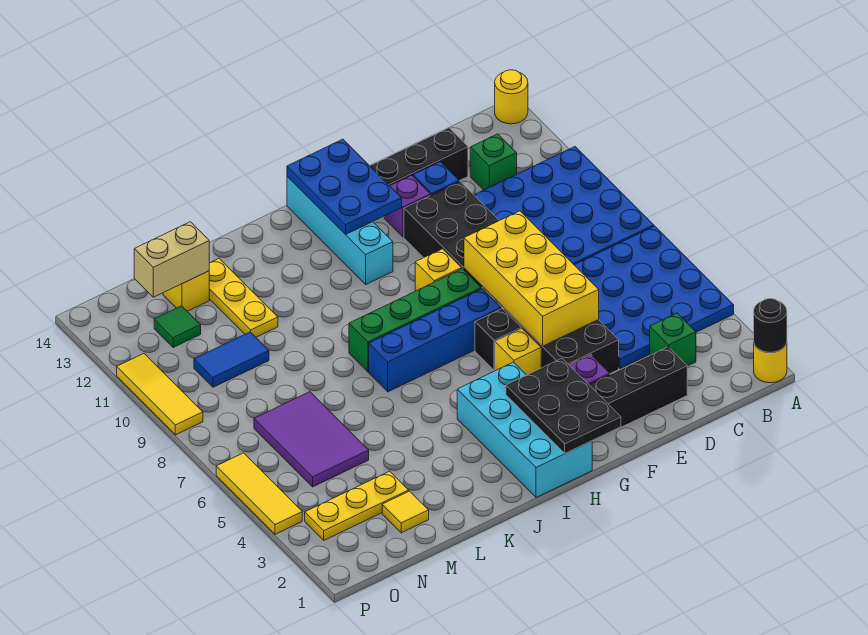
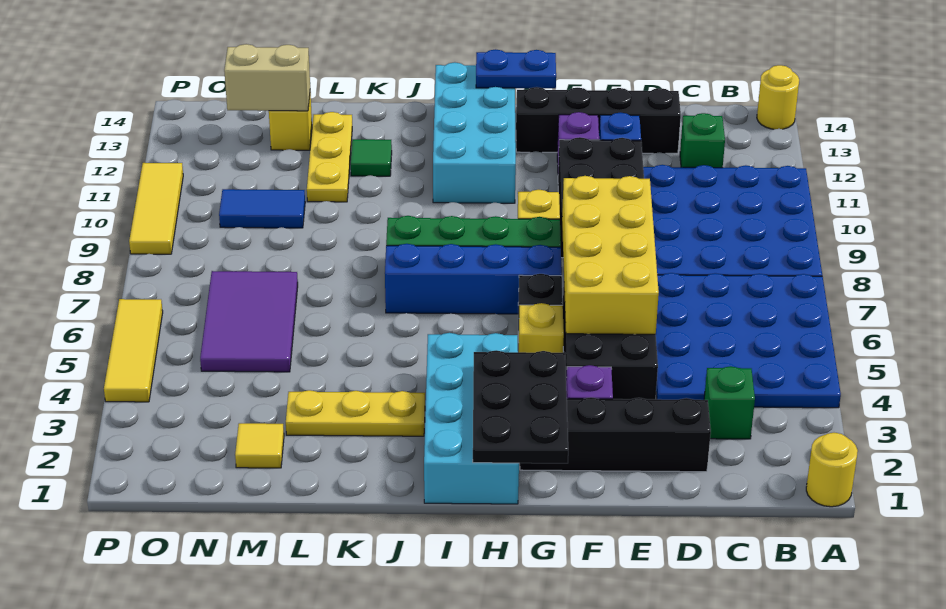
black 1x1 round brick [754,298,787,353] -> none
blue 2x3 plate [287,139,402,234] -> blue 1x2 plate [476,49,556,88]
cyan 1x4 brick [287,176,393,284] -> cyan 2x4 brick [433,62,516,203]
yellow 1x3 plate [305,471,409,540] -> yellow 1x3 plate moved to [286,390,425,436]
green 1x1 tile [154,306,201,347] -> green 1x1 tile moved to [351,139,392,176]

